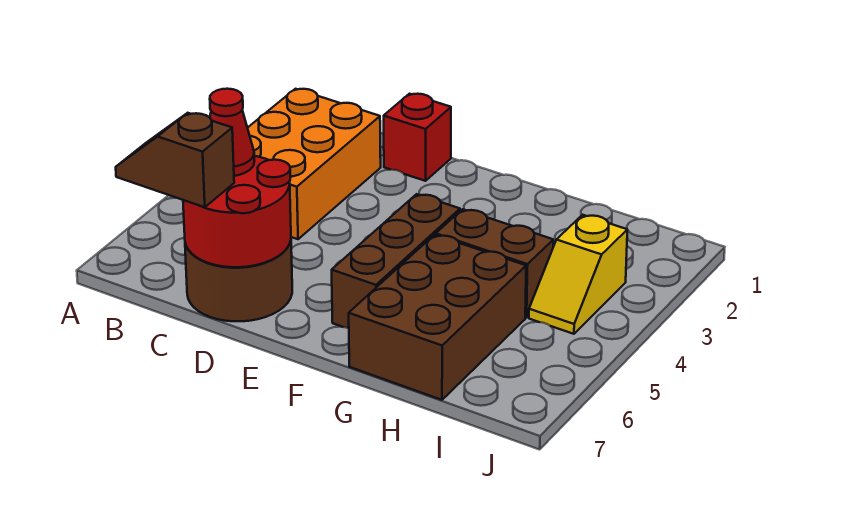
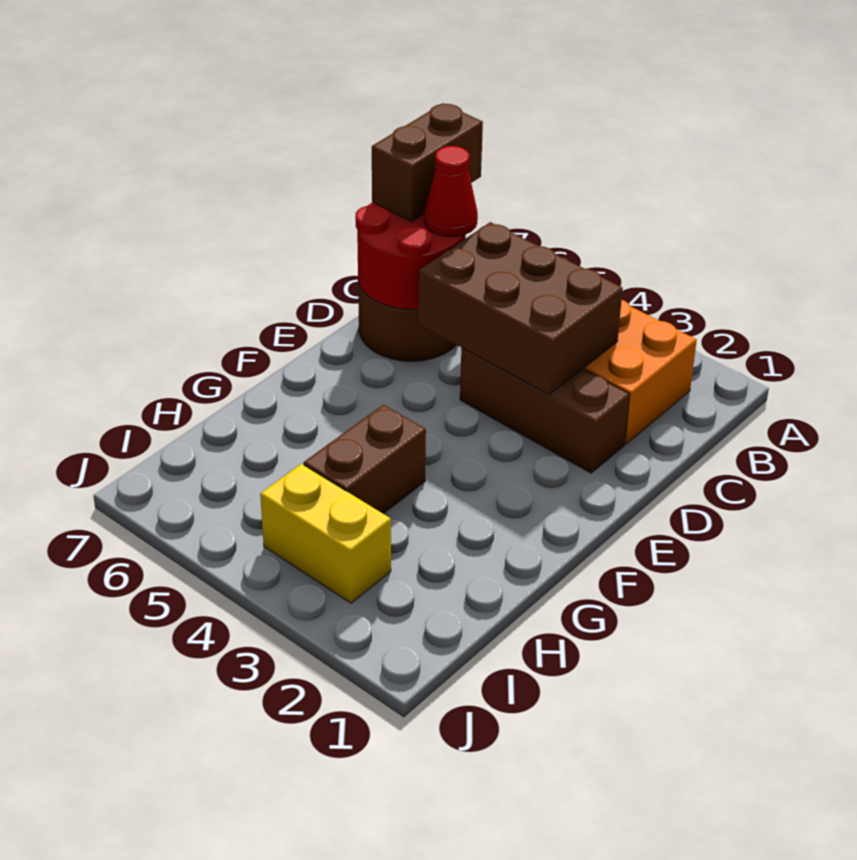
brown 1x2 slope [116,113,234,207] -> brown 1x2 brick [372,103,483,222]
red 1x1 brick [384,94,451,181] -> none
brown 1x3 brick [332,194,460,329] -> brown 1x3 brick moved to [460,348,630,473]
brown 2x3 brick [349,235,526,400] -> brown 2x3 brick moved to [418,222,623,395]
yellow 1x2 slope [529,215,627,334] -> yellow 1x2 brick [260,464,391,603]

